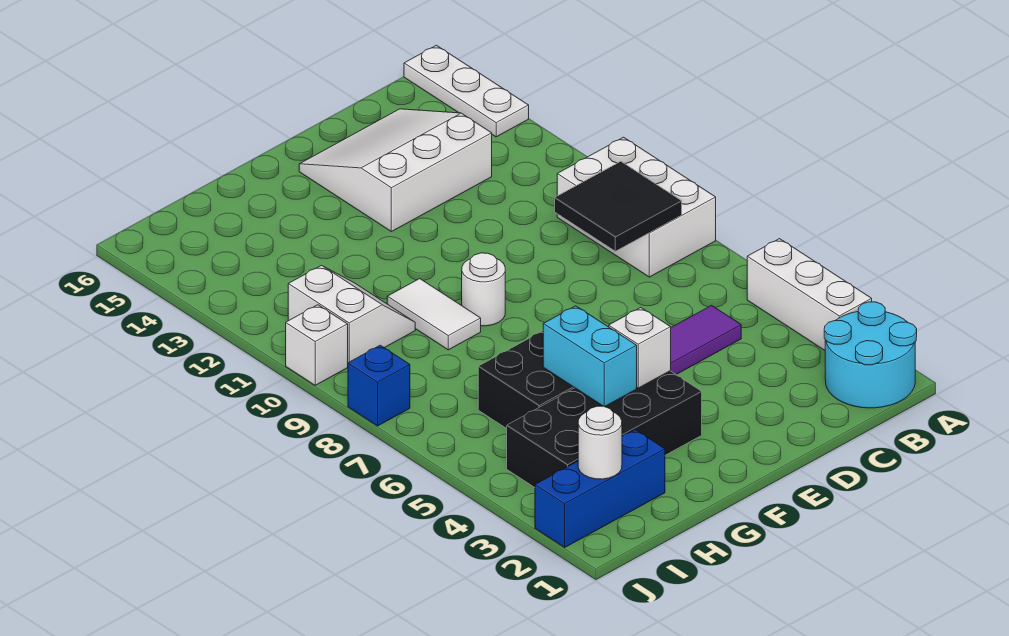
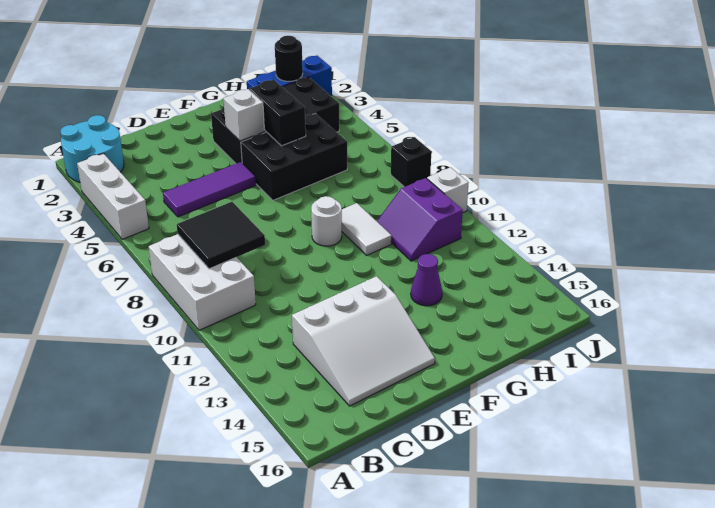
white 1x3 plate [404,45,529,137] -> none
cyan 1x2 brick [543,306,637,407] -> black 1x2 brick [249,79,306,146]
none -> purple 1x1 cone [411,254,442,306]
white 2x2 slope [288,265,415,363] -> purple 2x2 slope [377,178,463,261]
white 1x1 round brick [578,406,622,479] -> black 1x1 round brick [275,36,303,81]
blue 1x1 brick [348,345,410,426] -> black 1x1 brick [391,137,431,187]

